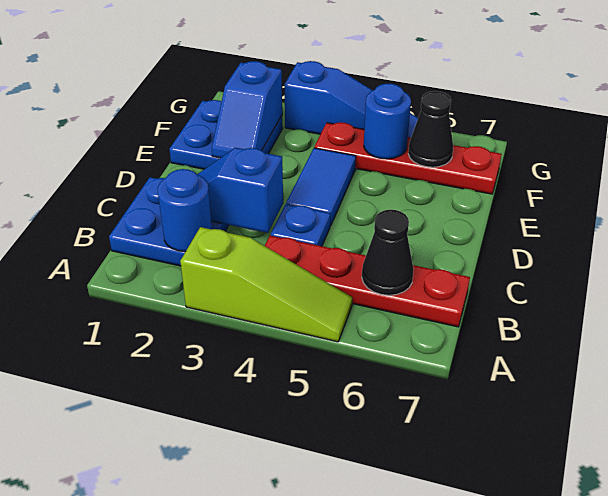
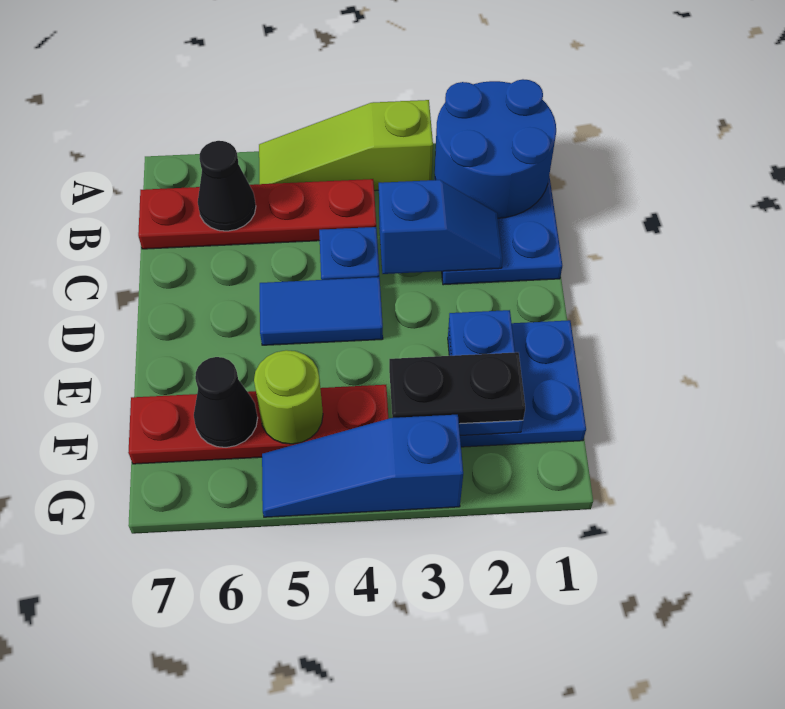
blue 1x1 round brick [158,169,212,252] -> blue 2x2 round brick [435,79,556,218]
blue 1x2 tile [286,148,356,226] -> blue 1x2 tile turned to [260,277,383,345]
blue 1x2 slope [212,61,282,158] -> blue 1x2 plate [449,310,523,435]
none -> black 1x2 plate [389,352,525,424]
blue 1x1 round brick [364,84,411,159] -> lime 1x1 round brick [254,350,323,444]

